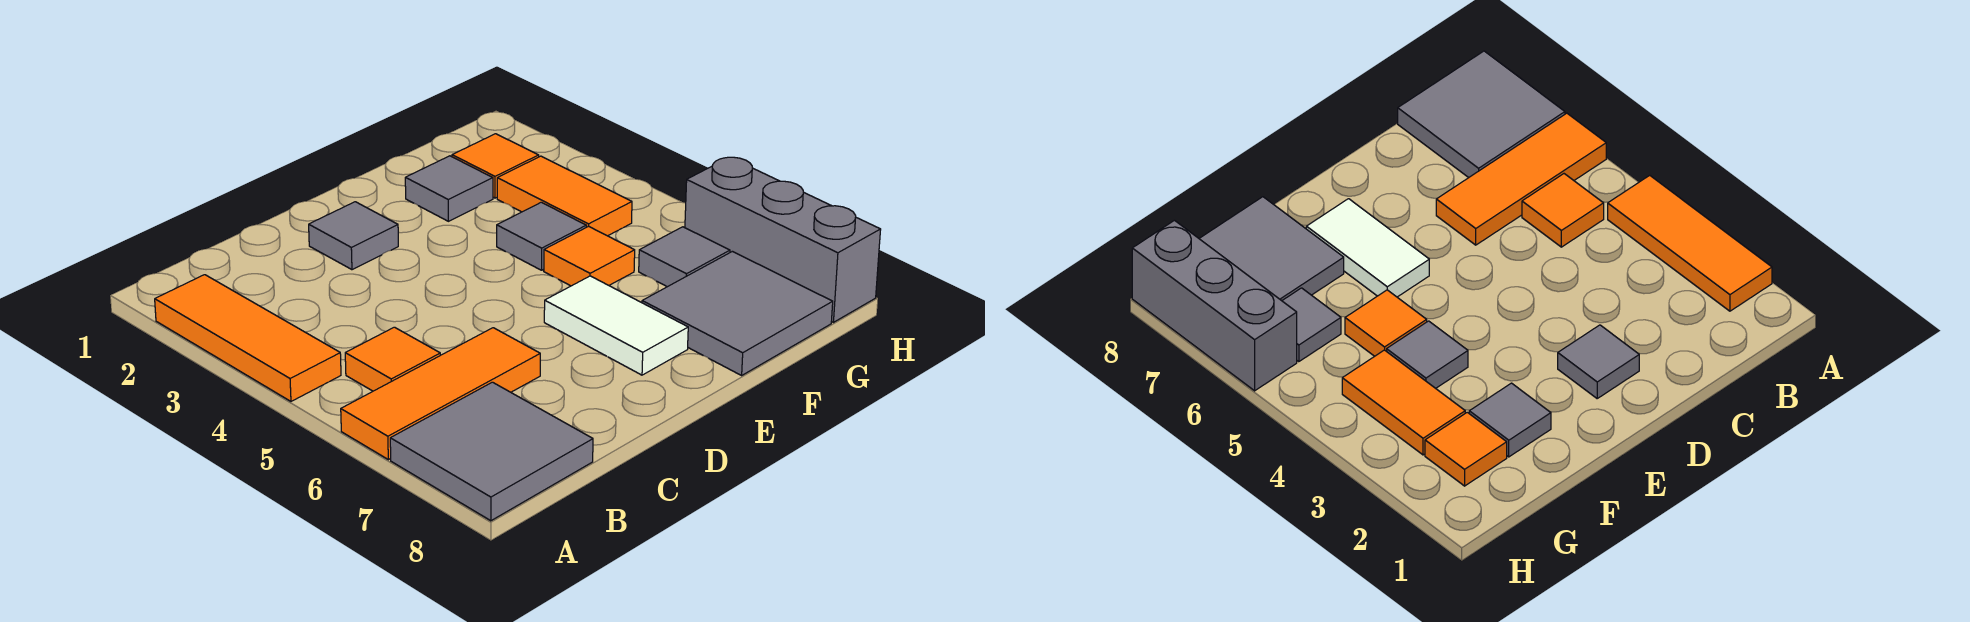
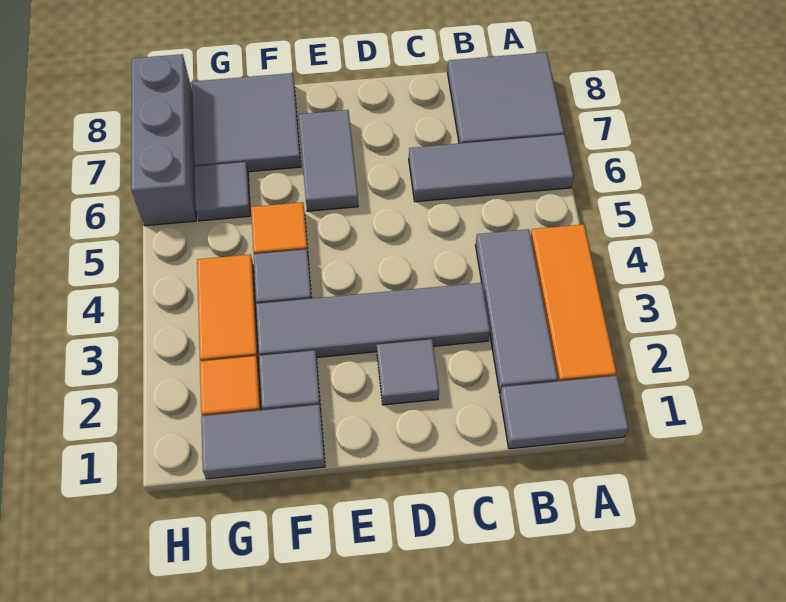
none -> grey 1x2 tile [500,376,629,449]
orange 1x3 tile [341,328,540,460] -> grey 1x3 tile [409,135,574,202]
none -> grey 1x3 tile [476,229,558,393]
orange 1x1 tile [345,327,440,391] -> none
none -> grey 1x4 tile [256,283,490,358]
white 1x2 tile [544,276,688,375] -> grey 1x2 tile [299,110,358,211]
none -> grey 1x2 tile [201,405,325,479]

